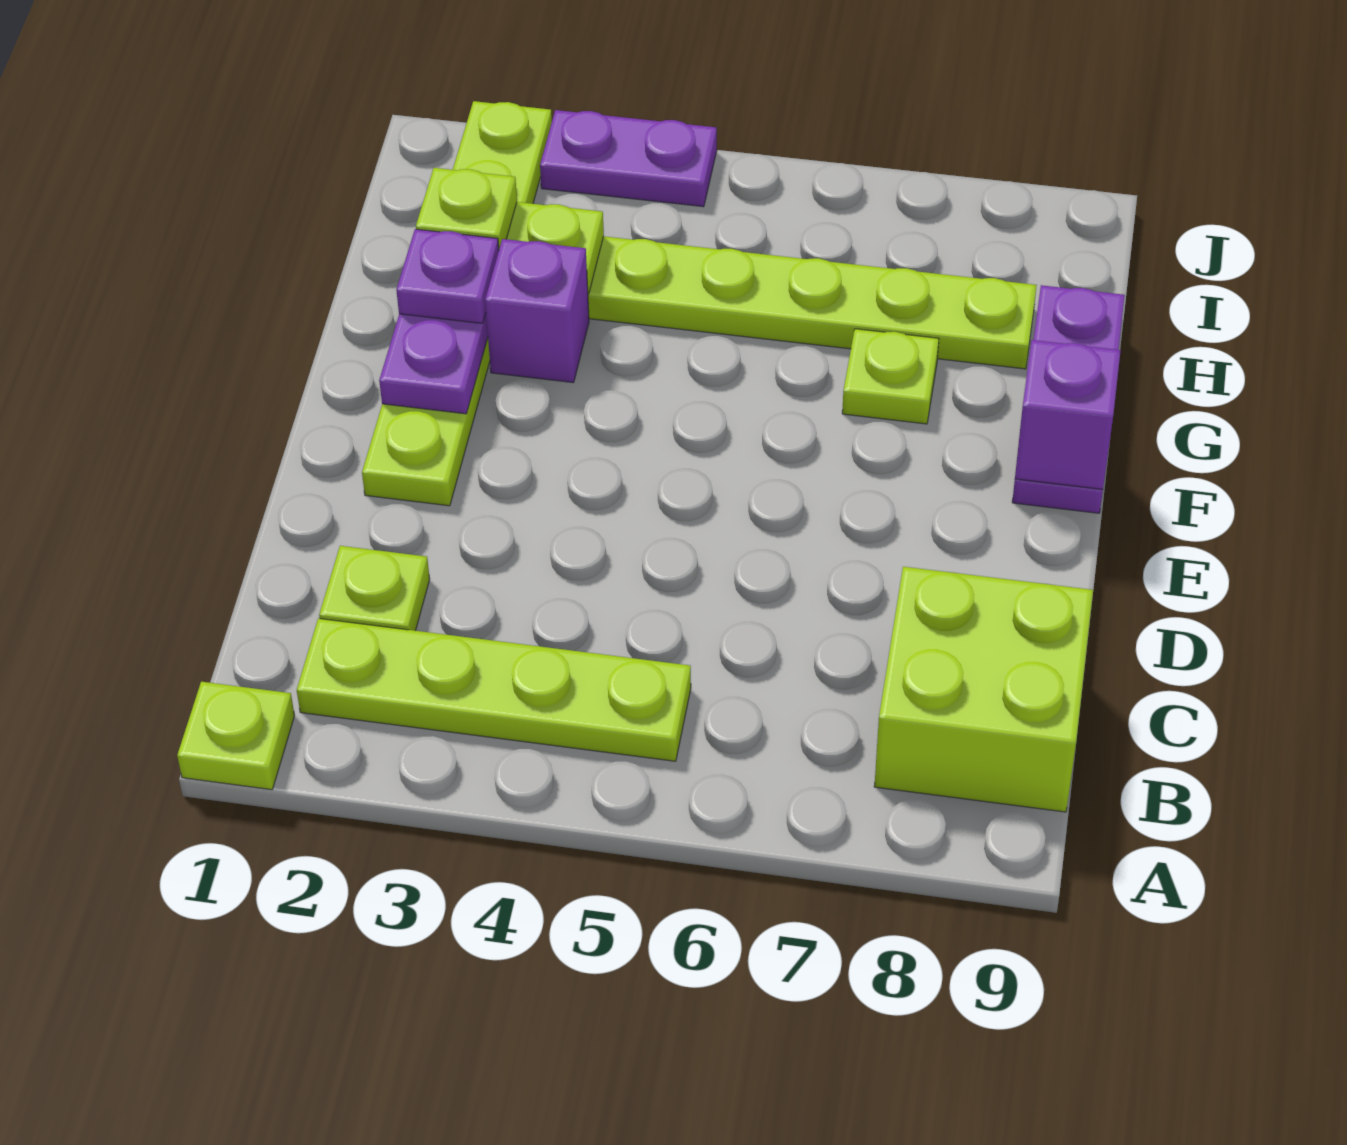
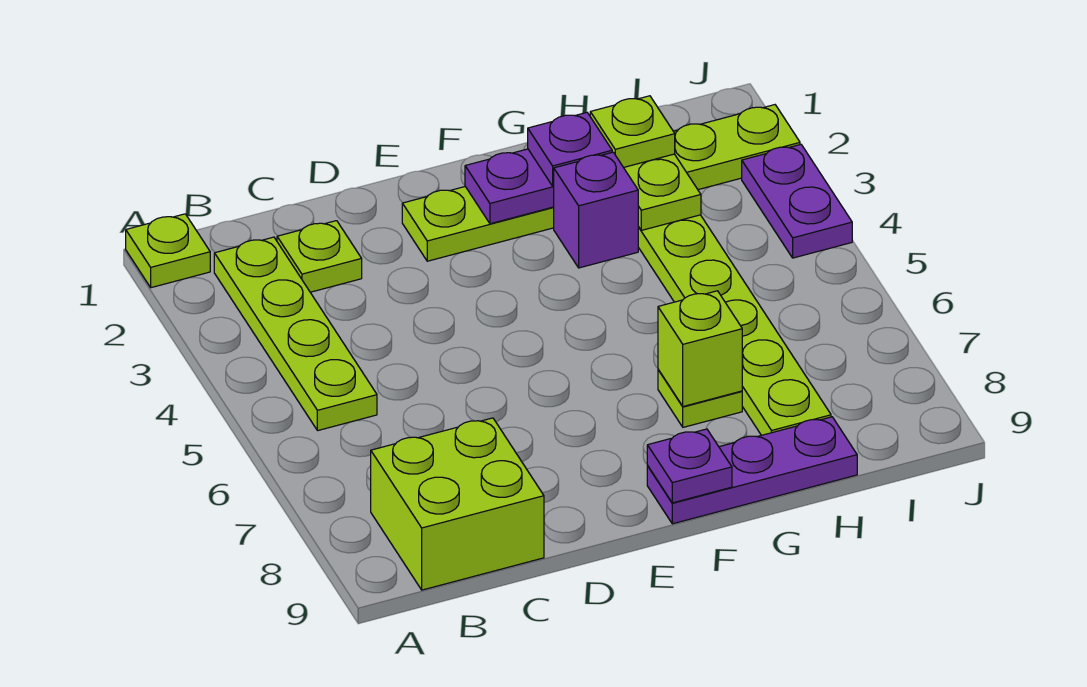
purple 1x1 brick [1015,340,1121,489] -> purple 1x1 plate [647,429,732,503]
none -> lime 1x1 brick [658,291,742,406]

